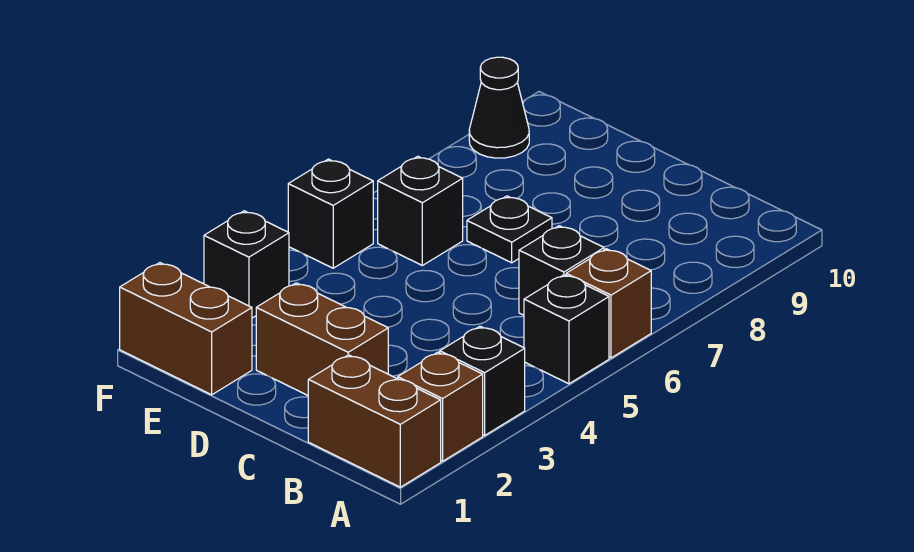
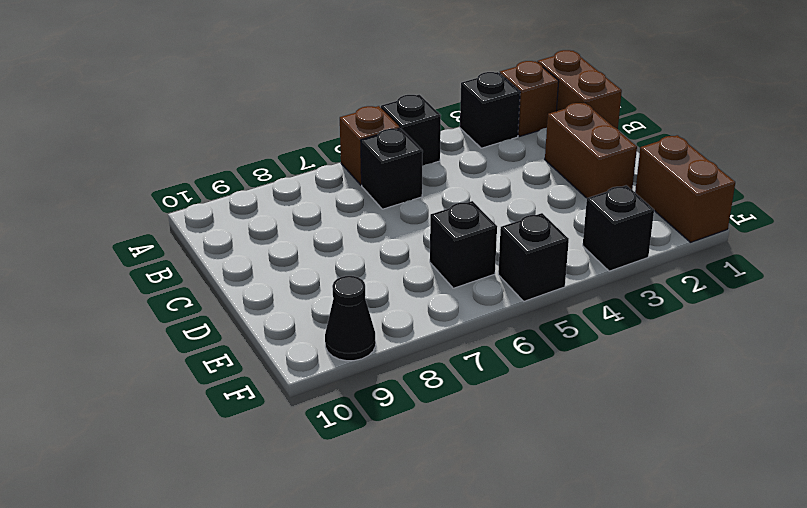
black 1x1 plate [467,196,552,263] -> none

